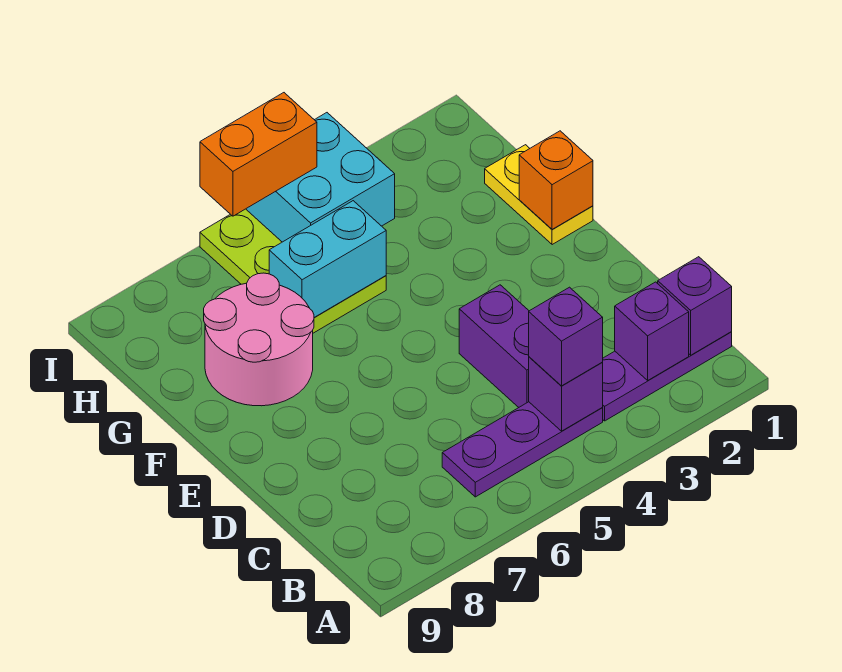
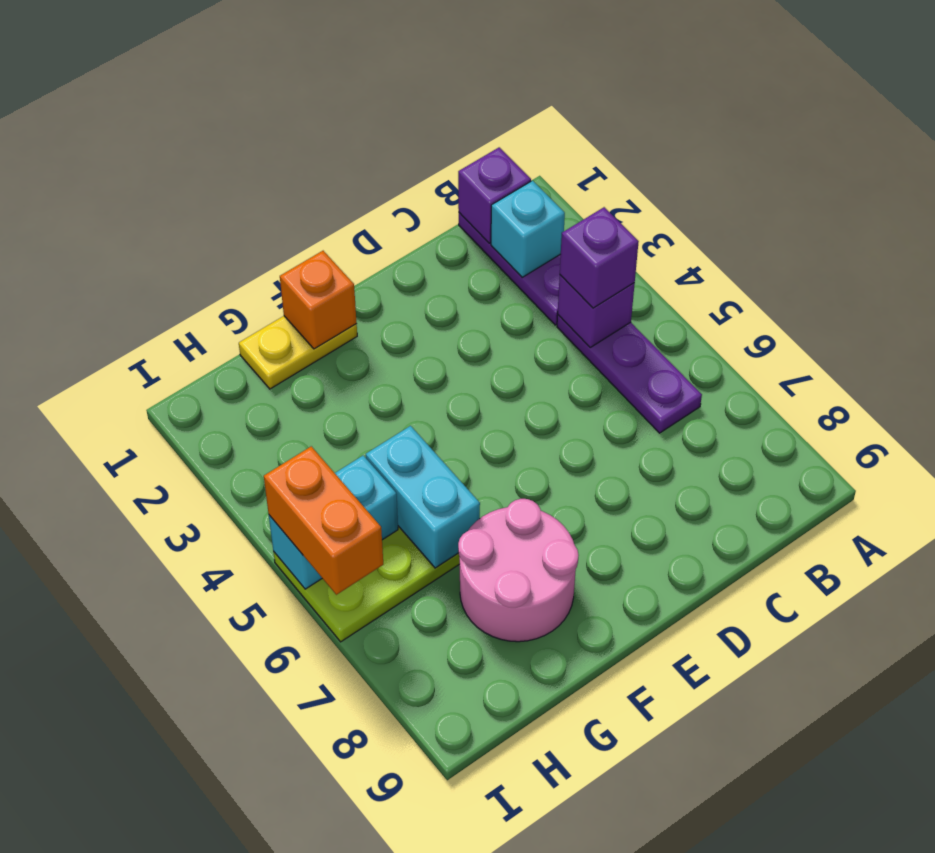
purple 1x1 brick [615,282,689,380] -> cyan 1x1 brick [491,181,565,277]
purple 1x2 brick [459,285,529,407] -> none
cyan 2x2 brick [246,113,395,242] -> cyan 1x2 brick [269,455,398,589]

